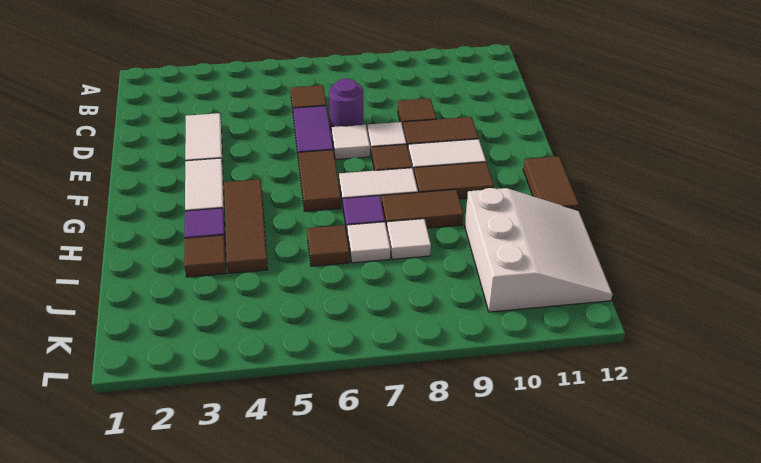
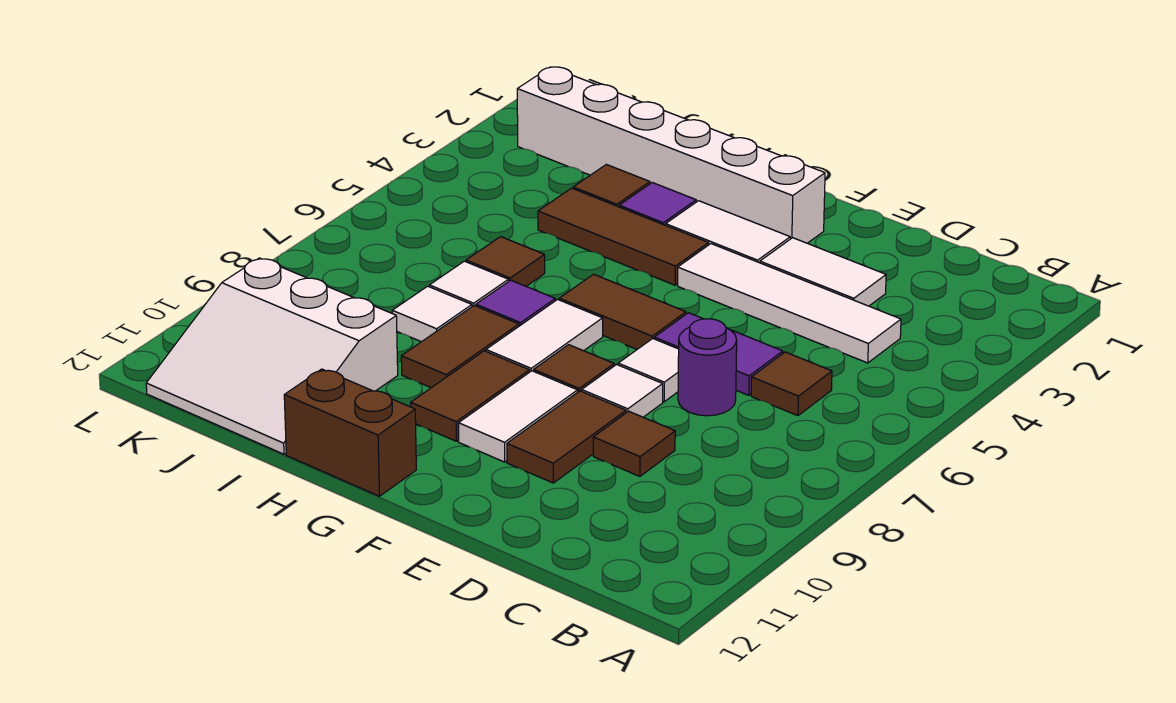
none -> white 1x4 tile [678,244,901,363]
none -> white 1x6 brick [517,67,825,243]
brown 1x2 tile [523,156,579,210] -> brown 1x2 brick [284,369,416,496]

